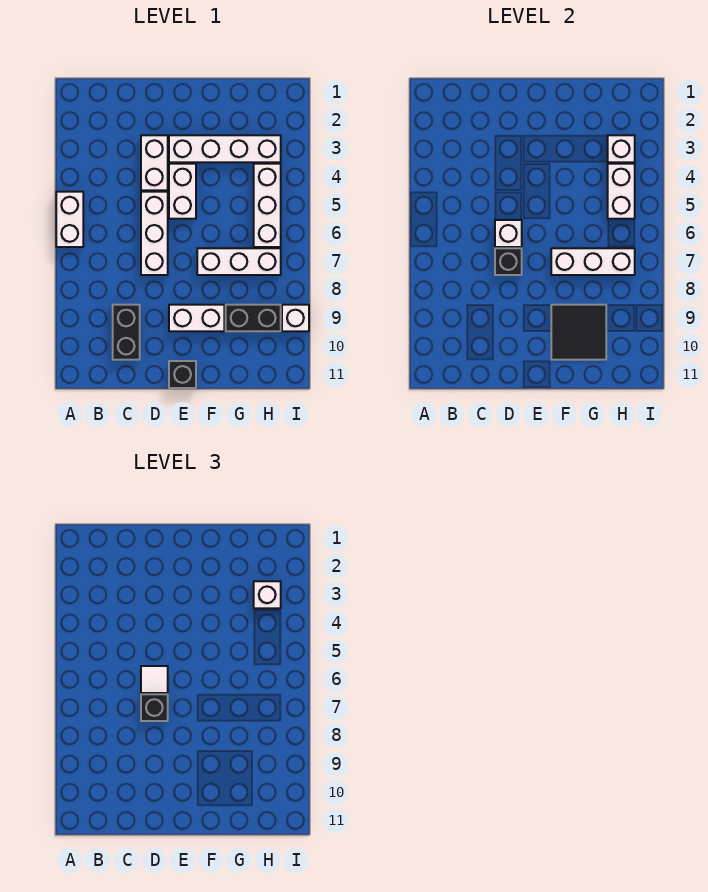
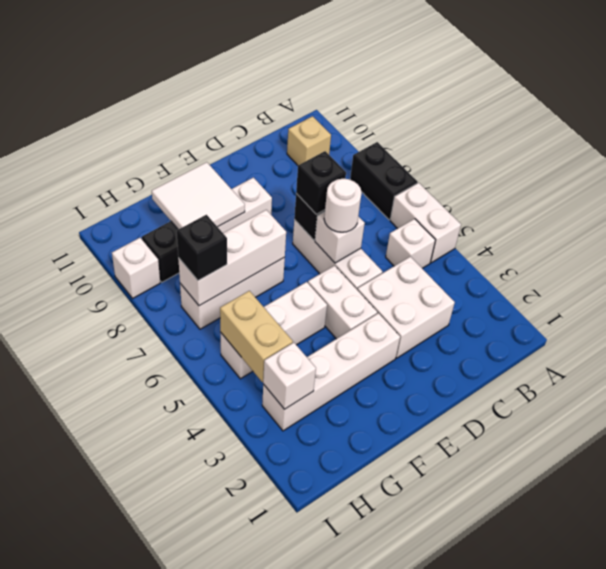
none -> tan 1x1 brick [287,116,331,165]
black 1x2 brick [113,305,140,360] -> black 1x2 brick moved to [350,142,418,220]
white 1x2 brick [141,135,168,190] -> white 2x2 brick [357,256,455,358]
white 1x1 tile [141,666,168,693] -> white 1x1 round brick [324,179,362,232]
black 1x1 brick [169,361,196,388] -> black 1x1 brick moved to [177,215,227,281]
black 2x2 tile [551,305,606,360] -> white 2x2 tile [152,162,245,229]
white 1x1 brick [254,581,281,608] -> white 1x1 brick moved to [386,219,435,268]
white 1x3 brick [254,164,281,247] -> white 1x3 brick turned to [221,282,327,379]
white 1x2 brick [608,164,635,219] -> tan 1x2 brick [220,291,293,382]

